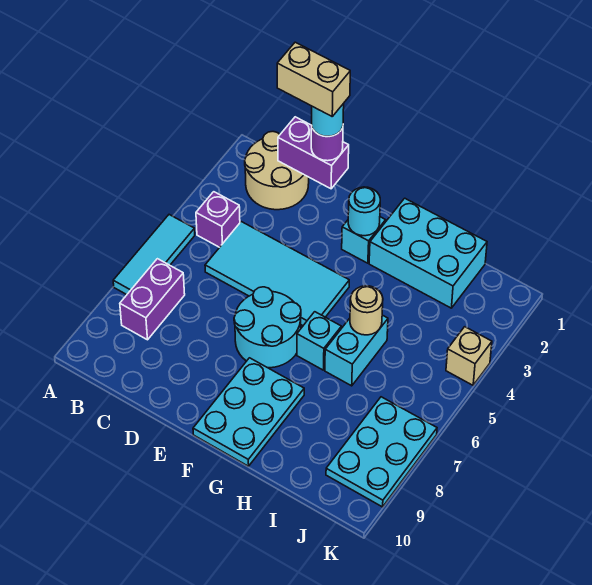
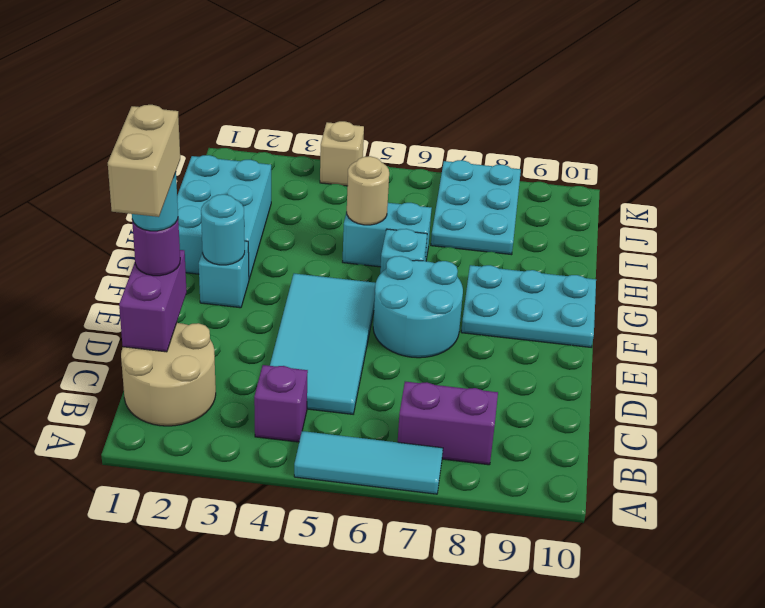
cyan 2x3 plate [326,397,437,507] -> cyan 2x3 plate turned to [431,160,521,255]

